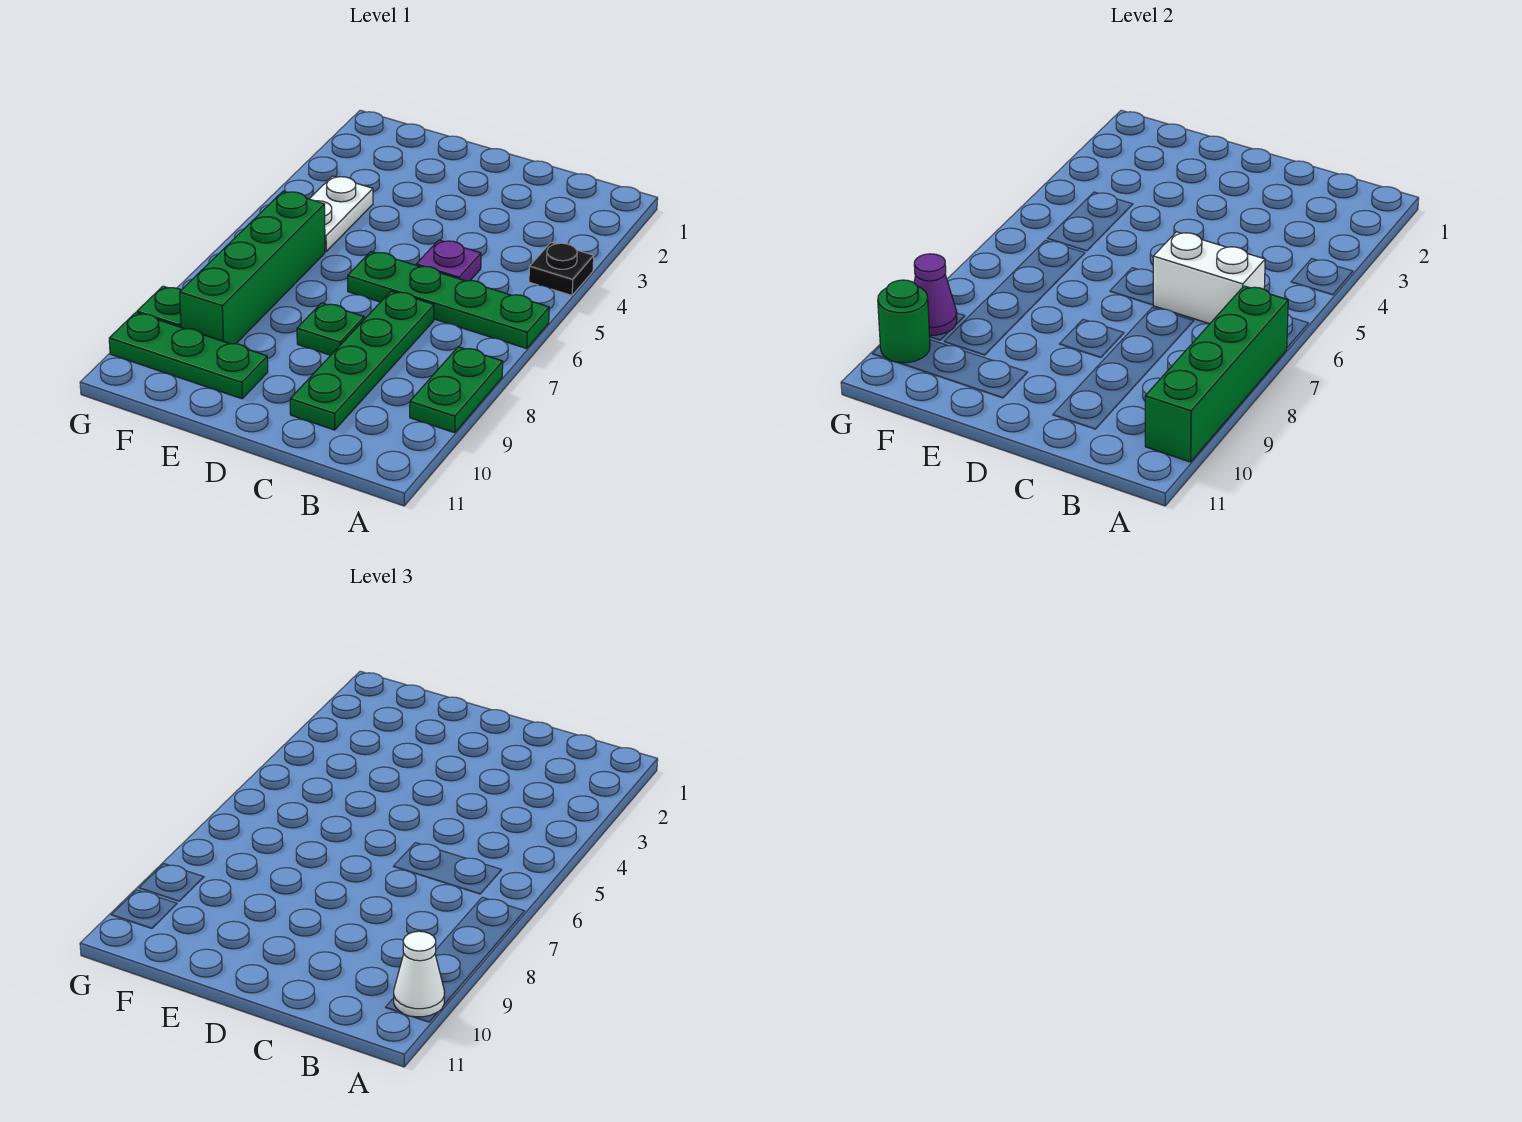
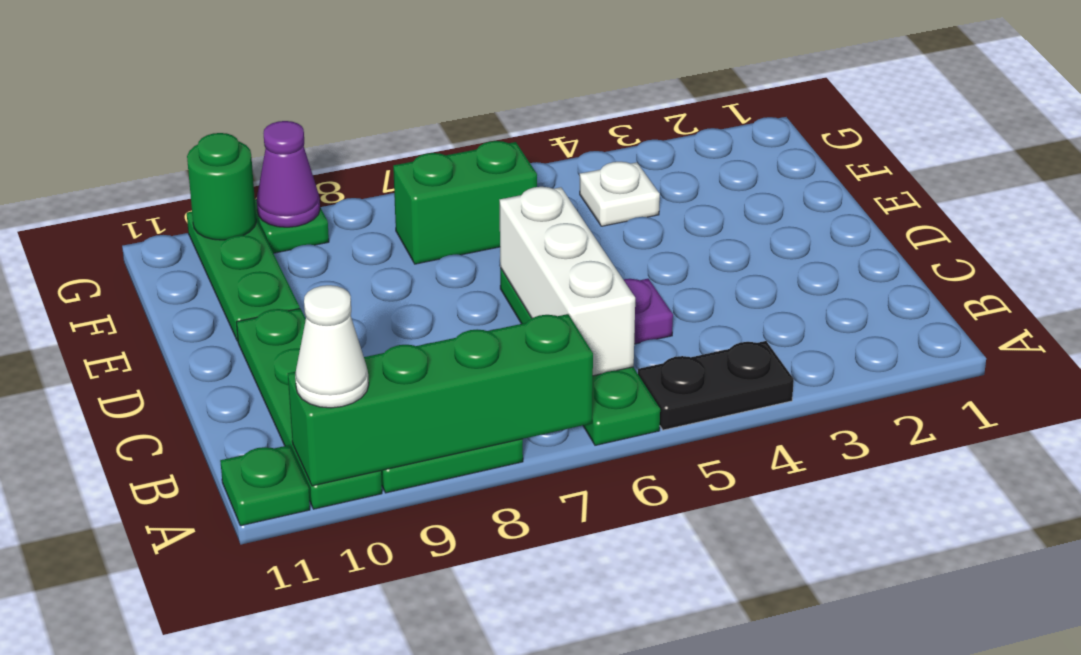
black 1x1 plate [529,242,594,295] -> black 1x2 plate [638,341,794,430]
white 1x2 brick [1153,232,1265,324] -> white 1x3 brick [500,187,635,376]
green 1x4 plate [290,291,434,430] -> green 1x4 plate turned to [236,309,382,509]
green 1x1 plate [297,303,364,355] -> green 1x1 plate moved to [220,445,310,526]
white 1x2 plate [310,176,373,251] -> white 1x1 plate [580,162,660,226]
green 1x4 brick [180,191,325,344] -> green 1x2 brick [393,141,537,264]

